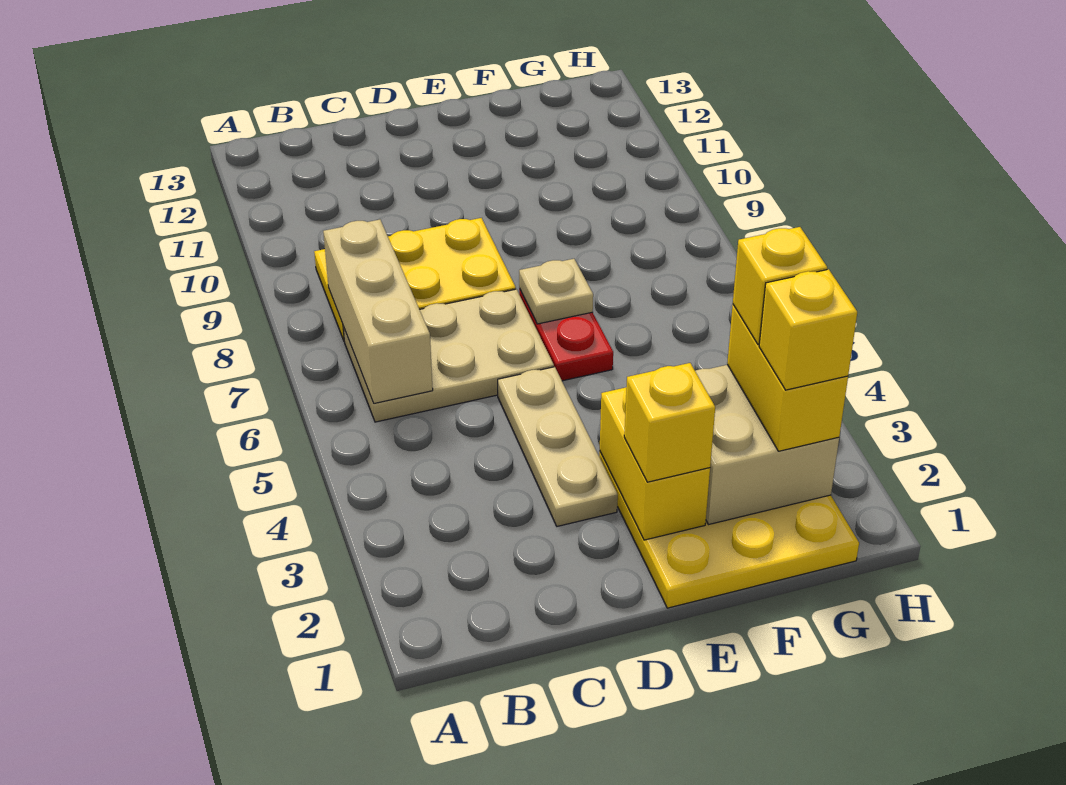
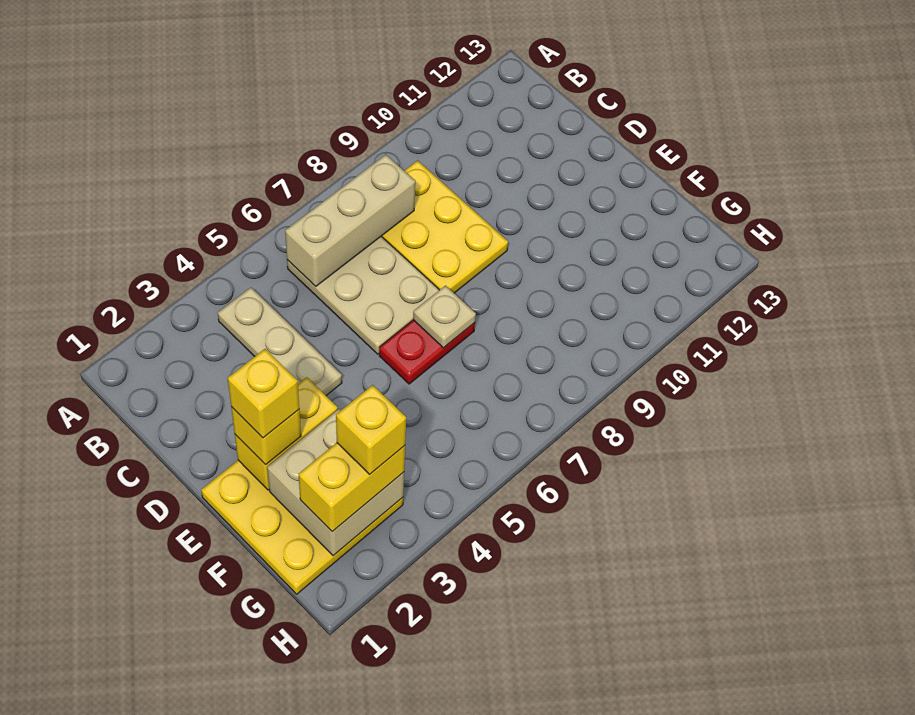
tan 1x3 plate [498,367,618,526] -> tan 1x3 plate turned to [218,287,342,396]
yellow 1x1 brick [759,269,857,390] -> yellow 1x1 brick moved to [228,349,299,438]

